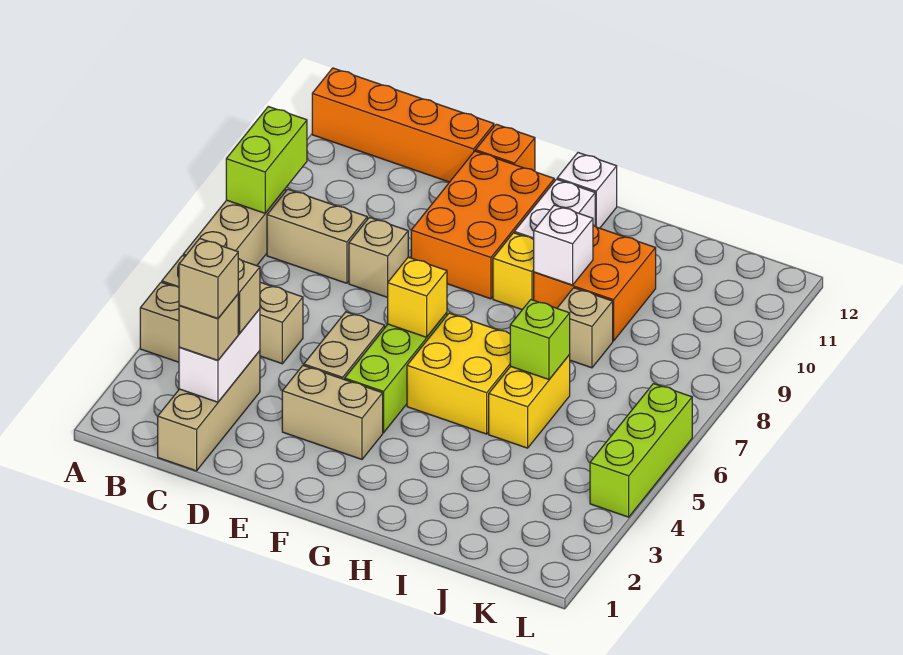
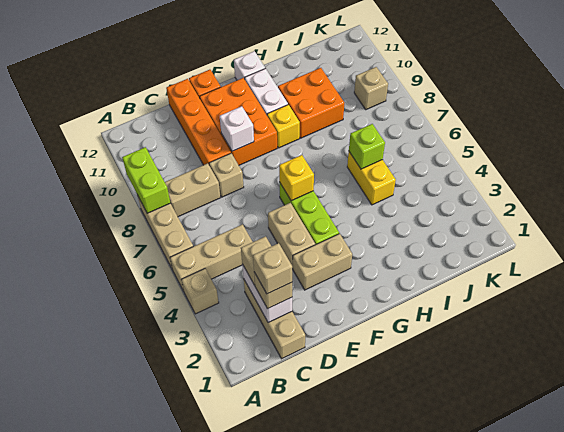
orange 1x4 brick [312,68,494,182] -> orange 1x4 brick turned to [166,79,231,165]
yellow 2x2 brick [407,313,510,434] -> none
white 1x1 brick [534,205,593,285] -> white 1x1 brick moved to [220,106,254,151]
tan 1x1 brick [557,288,613,368] -> tan 1x1 brick moved to [354,67,388,110]
lime 1x3 brick [590,384,692,517] -> none

